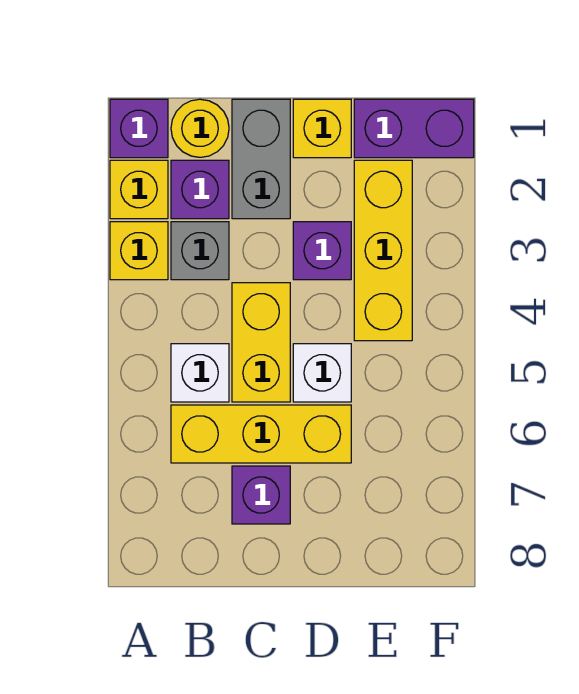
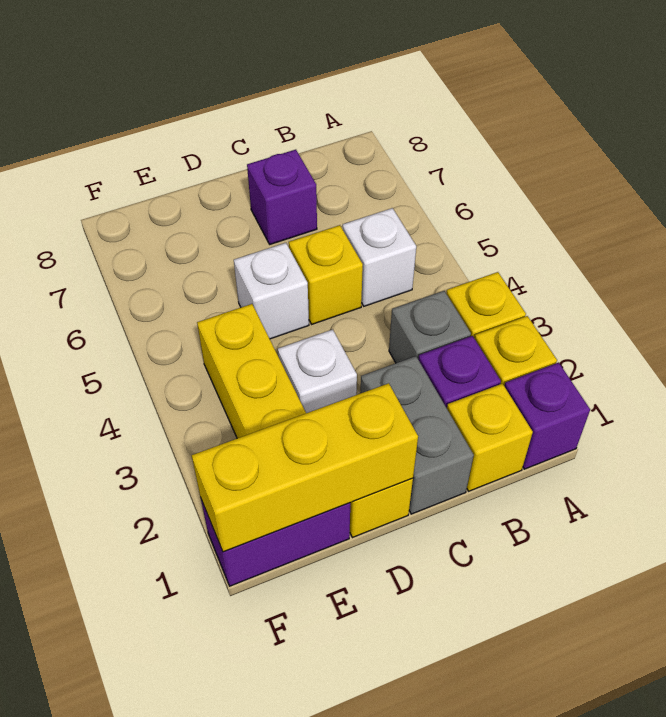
yellow 1x1 round brick [171,99,229,157] -> yellow 1x1 brick [447,384,533,491]
yellow 1x3 brick [171,405,351,463] -> yellow 1x3 brick moved to [192,383,418,552]
yellow 1x2 brick [232,283,290,402] -> yellow 1x1 brick [289,225,363,324]
purple 1x1 brick [293,222,351,280] -> white 1x1 brick [278,329,357,413]

